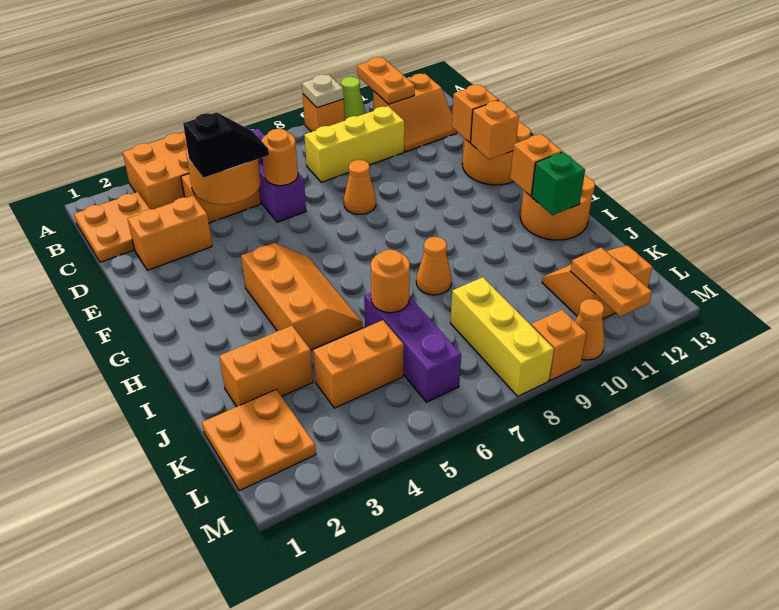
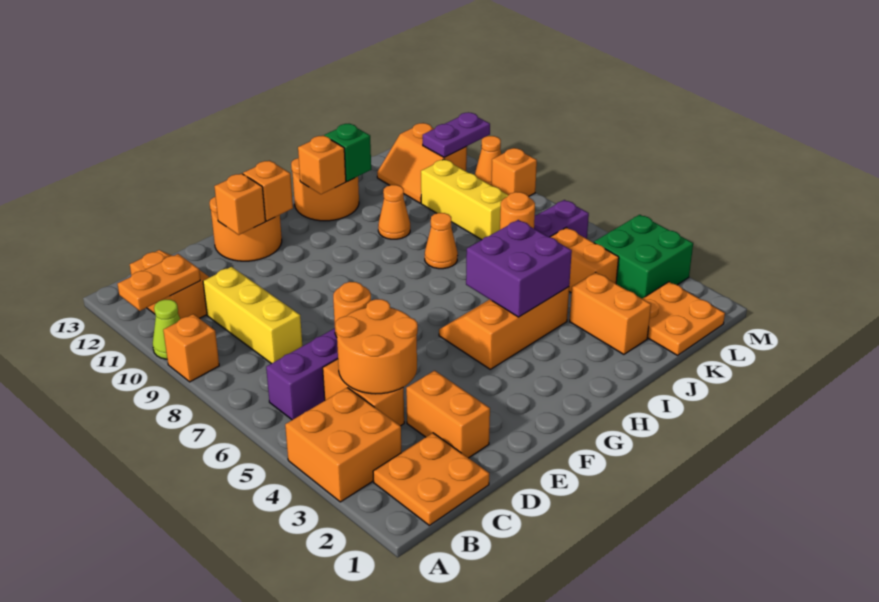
tan 1x1 plate [302,74,344,108] -> none
black 1x2 slope [183,112,269,178] -> none
orange 1x1 cone [344,160,376,214] -> orange 1x1 cone moved to [378,185,410,239]
none -> purple 2x2 brick [466,220,572,317]
yellow 1x3 brick [450,277,554,396] -> yellow 1x3 brick turned to [421,159,508,240]
none -> green 2x2 brick [594,215,693,299]
orange 1x2 plate [571,248,652,317] -> purple 1x2 plate [423,112,490,158]

